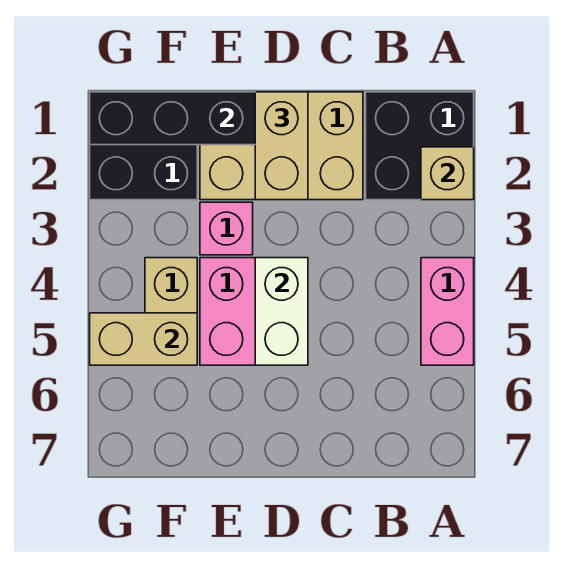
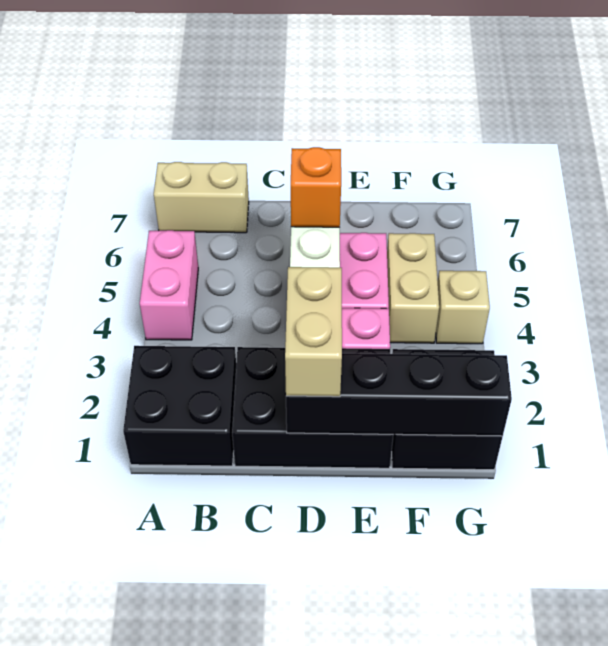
tan 1x1 brick [421,147,474,200] -> tan 1x1 brick moved to [436,271,490,344]
tan 2x3 brick [200,92,363,200] -> black 2x3 brick [232,347,393,468]
none -> orange 1x1 brick [291,147,341,227]
tan 1x2 brick [90,313,197,365] -> tan 1x2 brick moved to [154,162,249,233]

